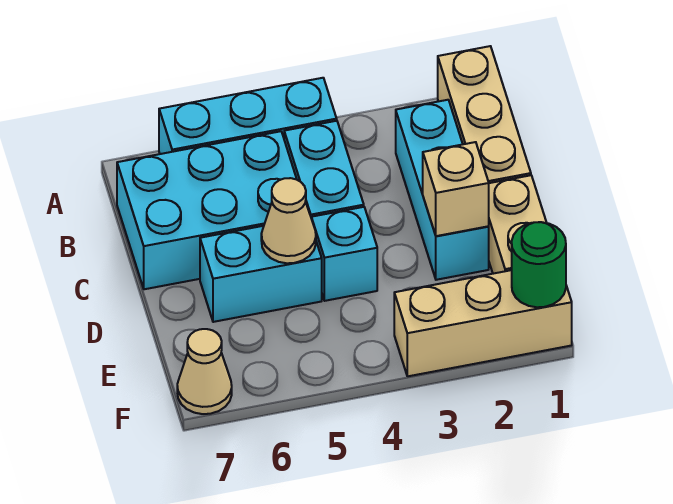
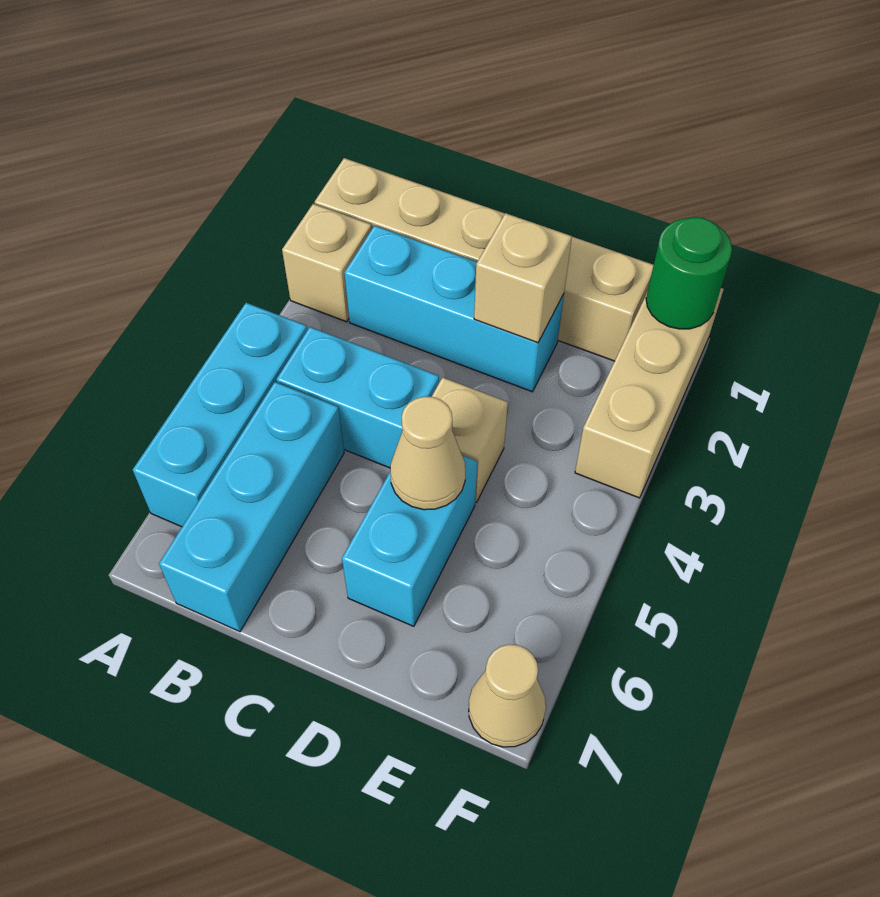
none -> tan 1x1 brick [282,204,372,322]
cyan 2x3 brick [117,131,296,289] -> cyan 1x3 brick [159,382,344,632]
cyan 1x1 brick [311,207,377,301] -> tan 1x1 brick [432,377,508,502]

